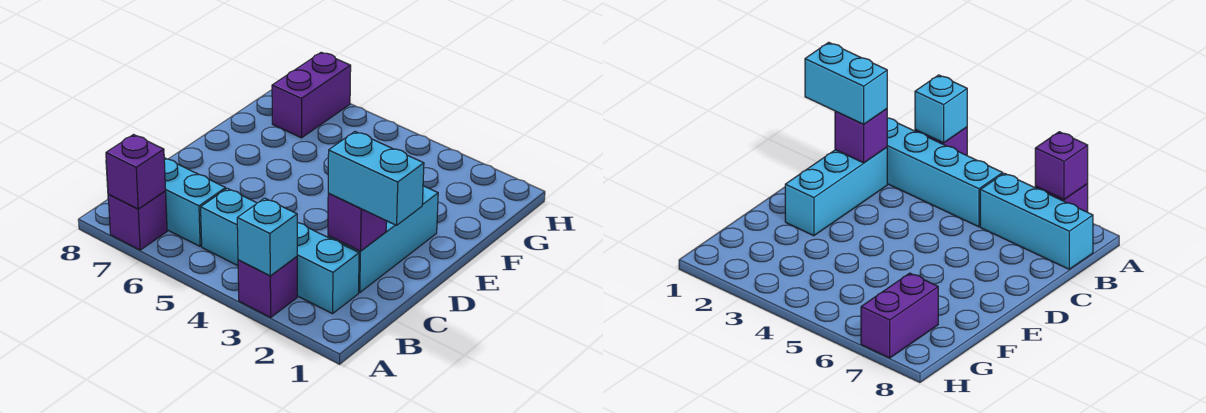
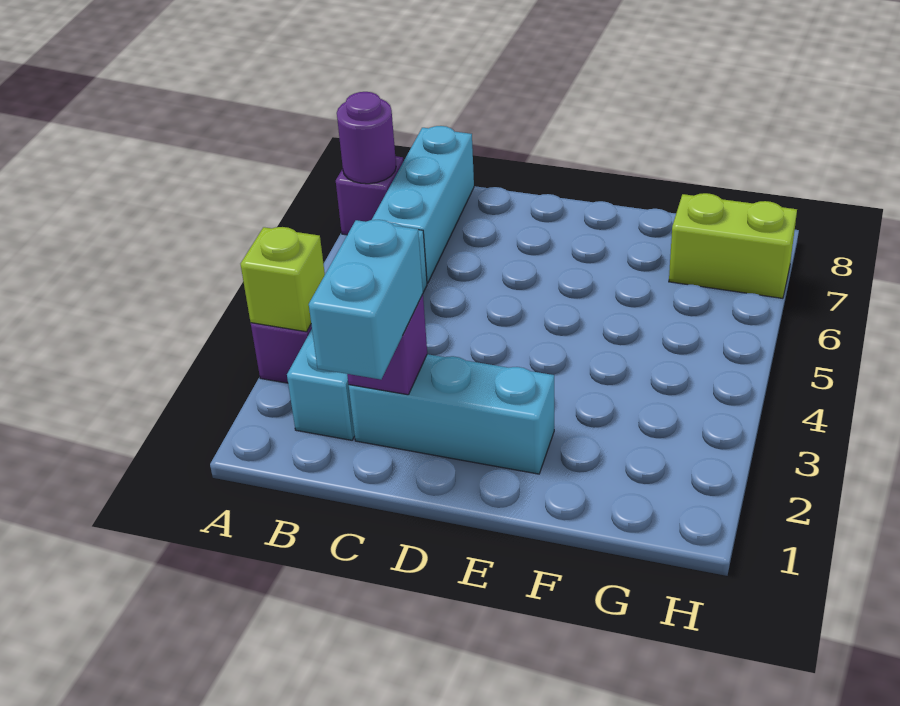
cyan 1x1 brick [237,198,297,276] -> lime 1x1 brick [241,227,325,332]
purple 1x1 brick [106,135,166,209] -> purple 1x1 round brick [337,92,396,184]
purple 1x2 brick [272,52,351,138] -> lime 1x2 brick [669,193,797,298]

